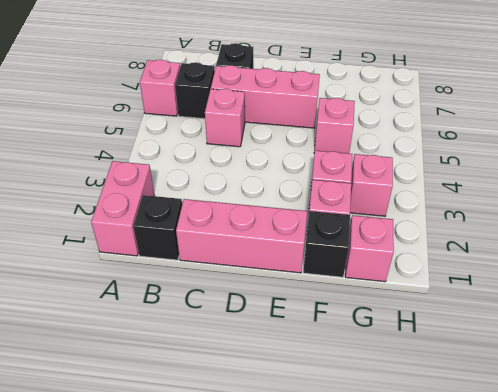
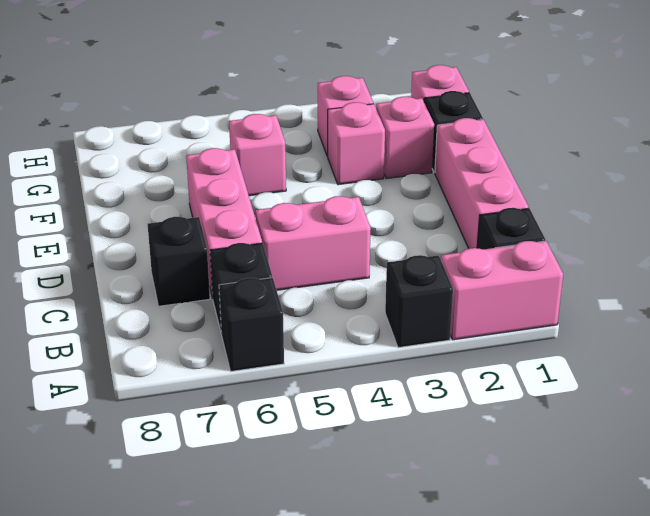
none -> black 1x1 brick [385,255,453,348]
pink 1x1 brick [140,60,180,116] -> black 1x1 brick [219,278,284,371]
pink 1x1 brick [205,89,245,147] -> pink 1x2 brick [256,196,371,290]

